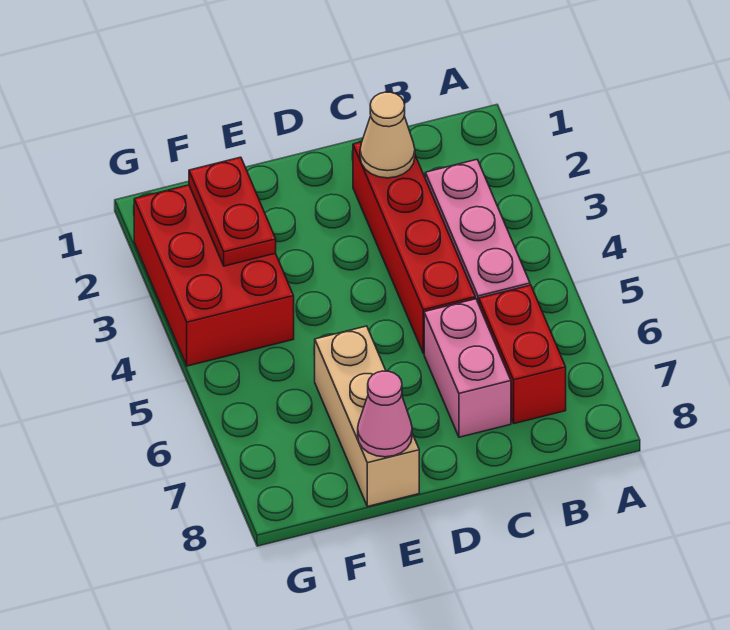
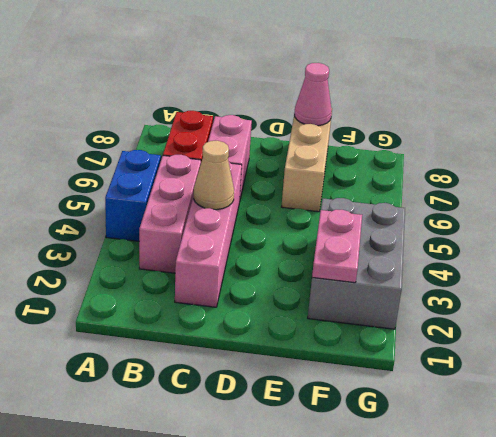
none -> blue 1x2 brick [105,150,161,241]
red 1x4 brick [353,142,475,353] -> pink 1x4 brick [175,162,242,307]
tan 1x1 cone [360,92,415,178] -> tan 1x1 cone moved to [194,141,234,210]
red 2x3 brick [134,185,294,366] -> grey 2x3 brick [308,198,405,329]
red 1x2 plate [189,157,276,266] -> pink 1x2 plate [312,210,362,283]

